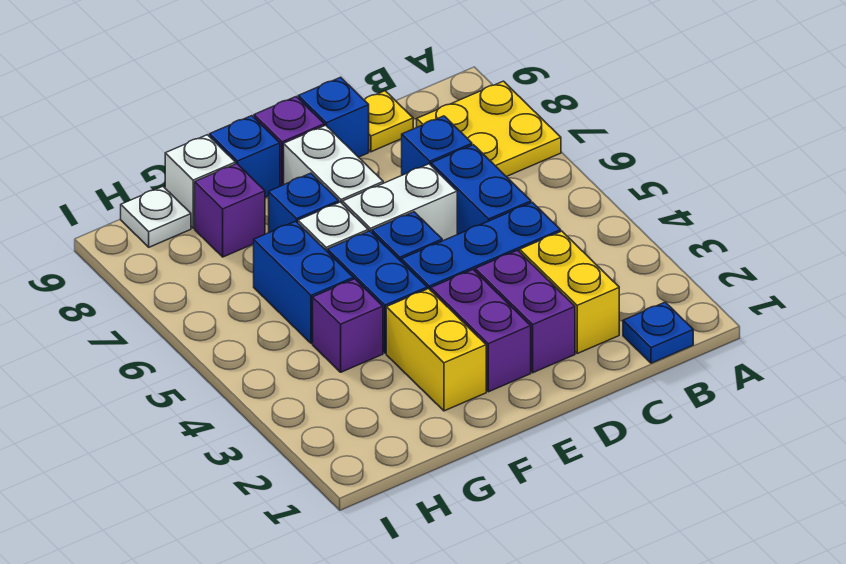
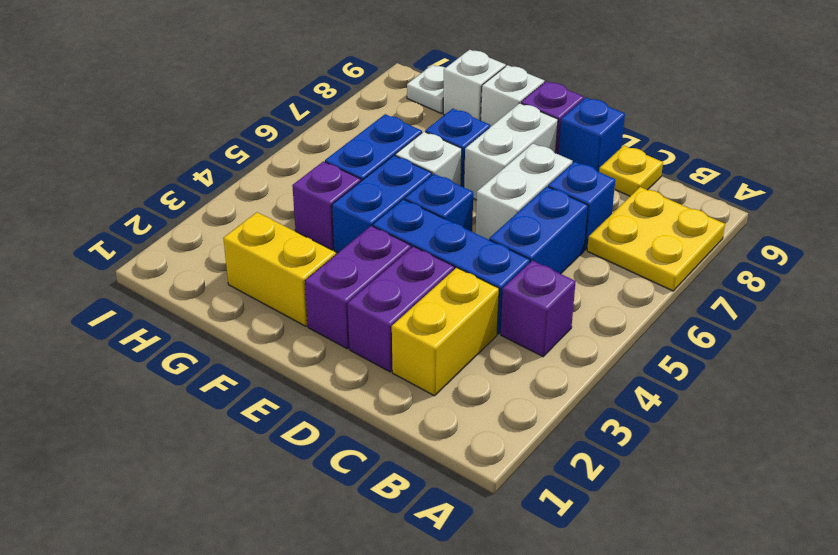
blue 1x1 plate [623,302,693,363] -> none
white 1x2 brick [342,164,457,241] -> white 1x2 brick turned to [476,144,572,240]
yellow 1x2 brick [386,289,486,411] -> yellow 1x2 brick turned to [223,212,336,326]
blue 1x1 brick [210,116,280,197] -> white 1x1 brick [481,65,544,127]
purple 1x1 brick [195,164,265,257] -> purple 1x1 brick moved to [501,261,576,357]

